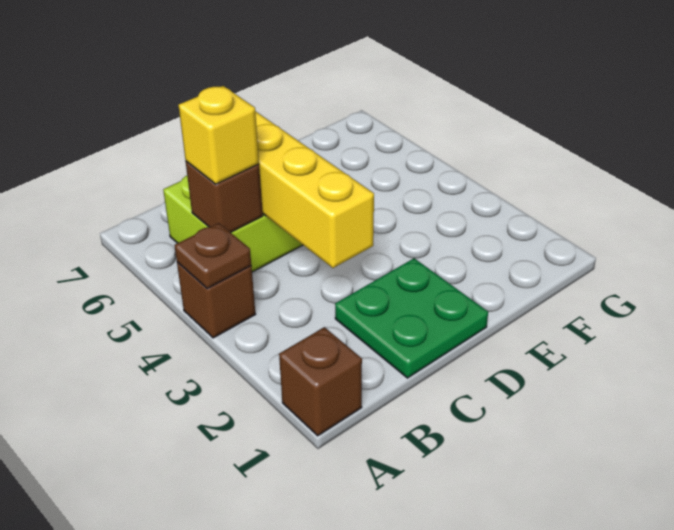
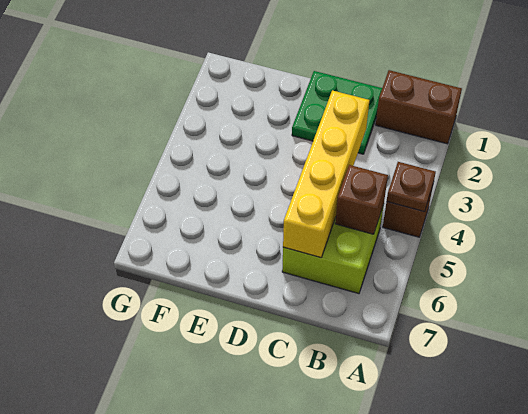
brown 1x1 brick [279,327,362,436] -> brown 1x2 brick [376,70,462,144]
yellow 1x1 brick [179,86,259,184] -> none

